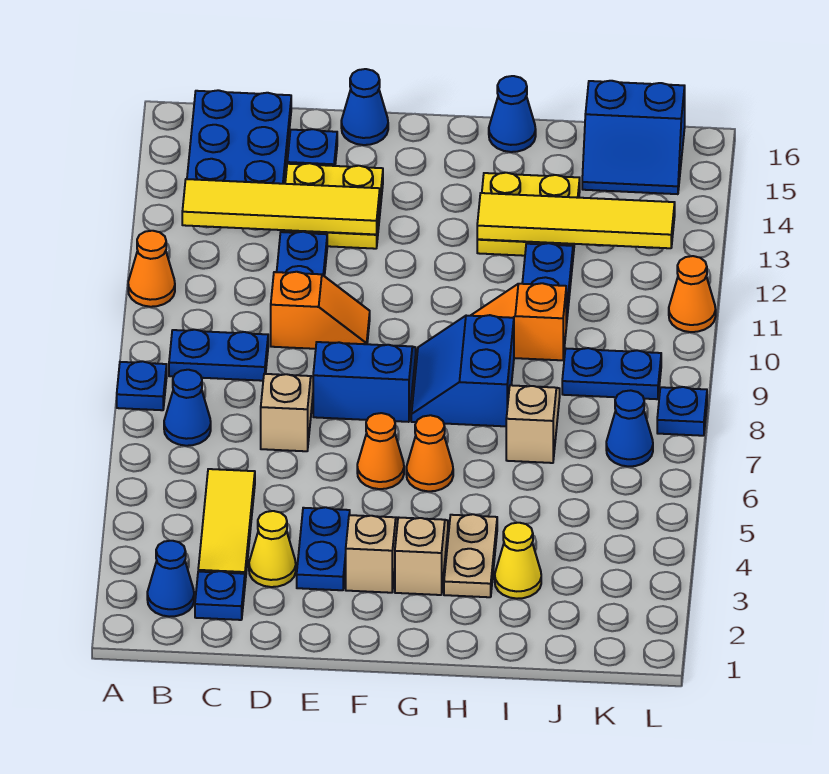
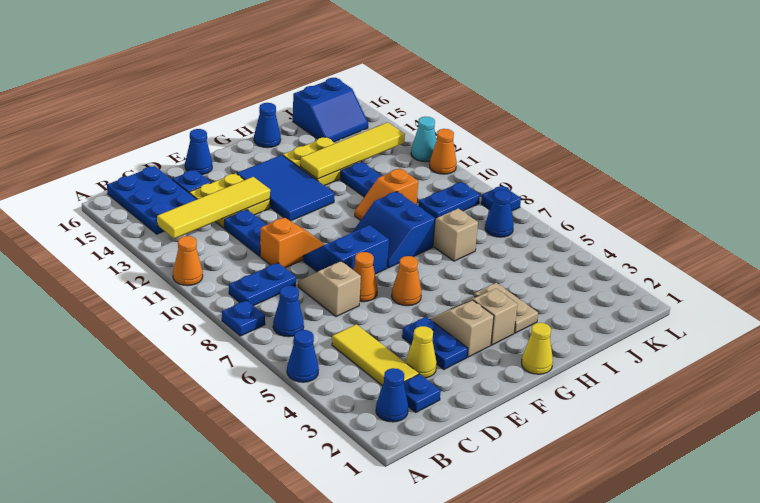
none -> blue 1x1 cone [287,330,319,382]
none -> blue 2x3 tile [237,155,334,221]
orange 1x1 cone [406,415,453,491] -> orange 1x1 cone moved to [353,252,378,302]
yellow 1x1 cone [495,523,541,599] -> yellow 1x1 cone moved to [522,323,553,374]
none -> cyan 1x1 cone [411,117,436,162]

